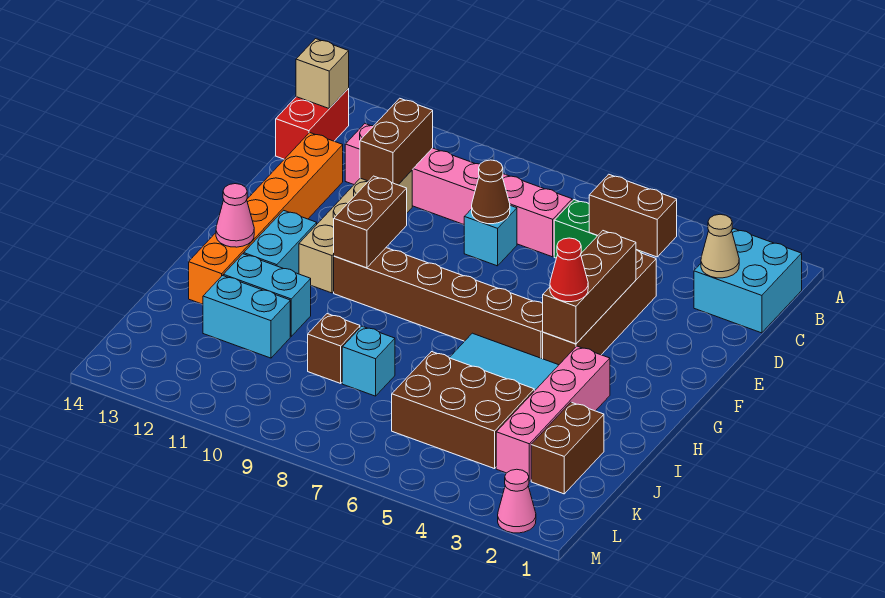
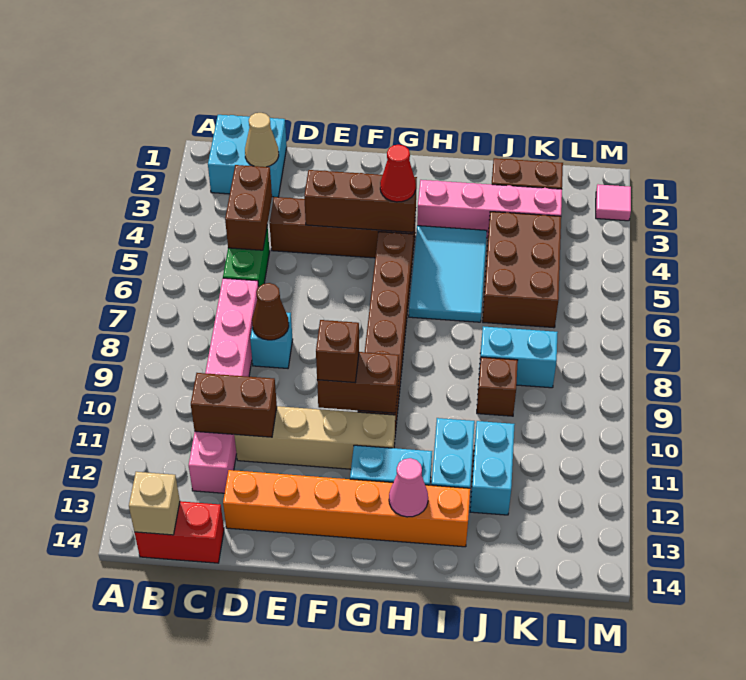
none -> brown 1x1 brick [316,320,359,383]
cyan 1x1 brick [342,326,395,396] -> cyan 1x2 brick [479,326,558,388]
pink 1x1 cone [498,469,536,533] -> pink 1x1 tile [596,184,631,221]

